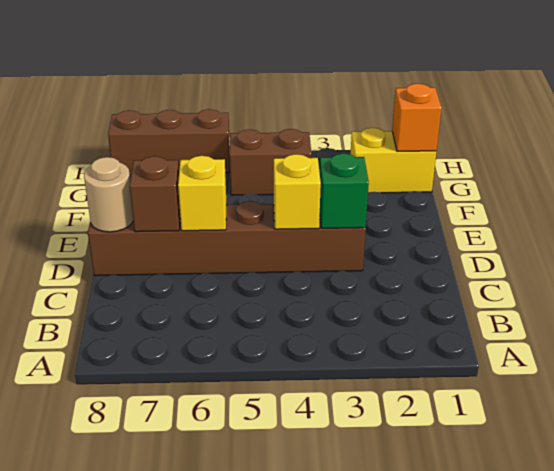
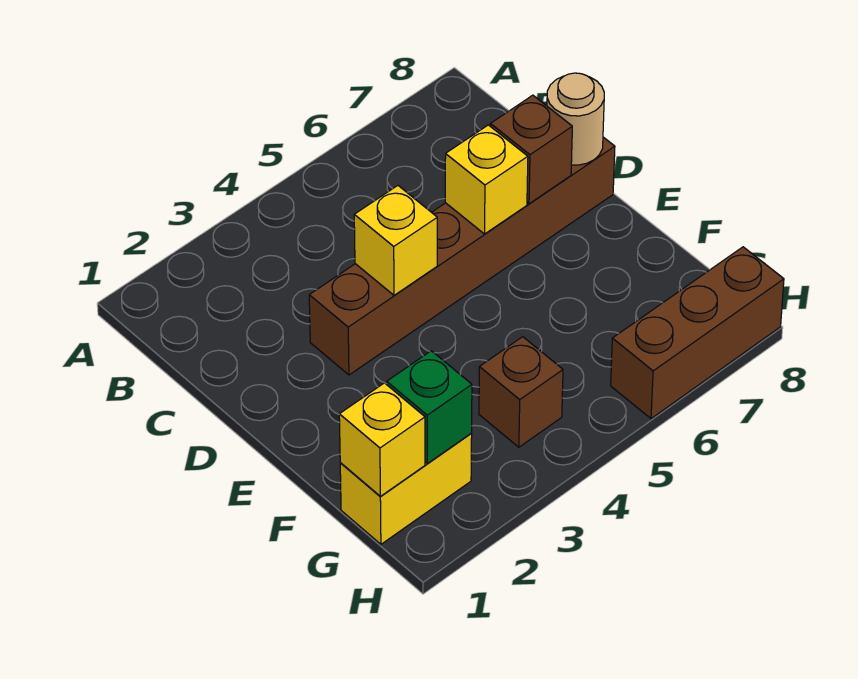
green 1x1 brick [320,154,369,228] -> green 1x1 brick moved to [387,351,472,464]
orange 1x1 brick [392,84,442,151] -> yellow 1x1 brick [339,383,425,496]
brown 1x2 brick [230,129,311,195] -> brown 1x1 brick [479,337,563,447]

